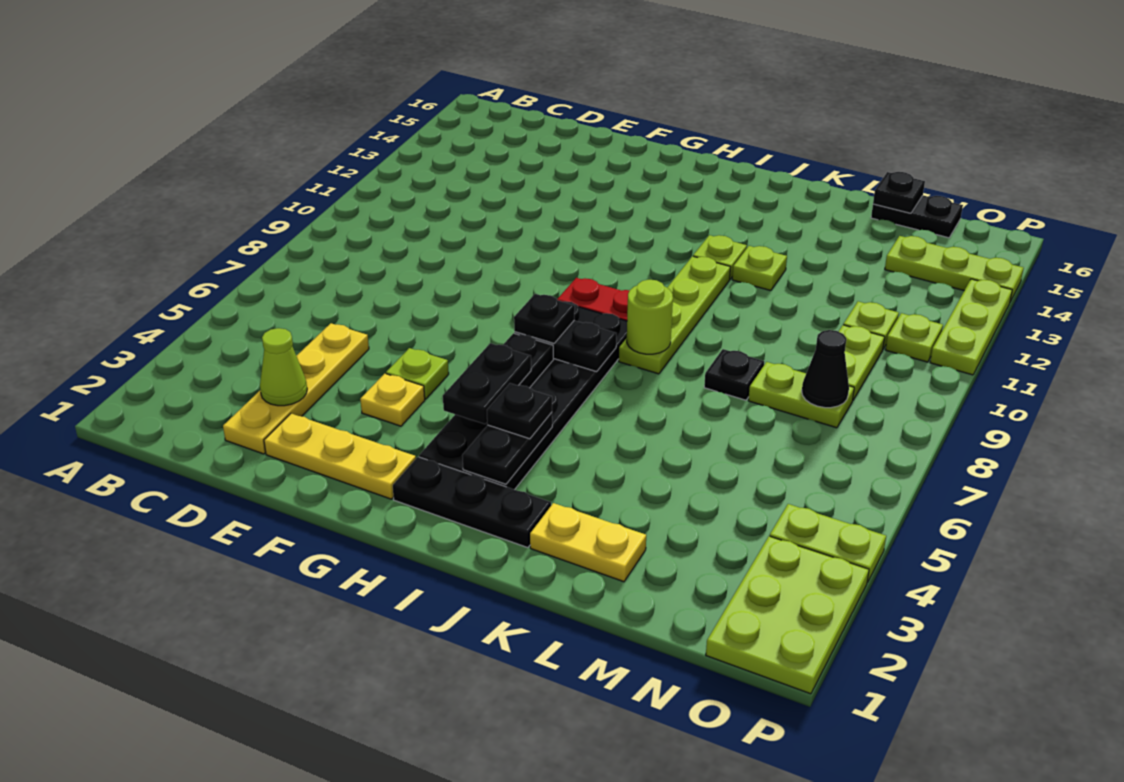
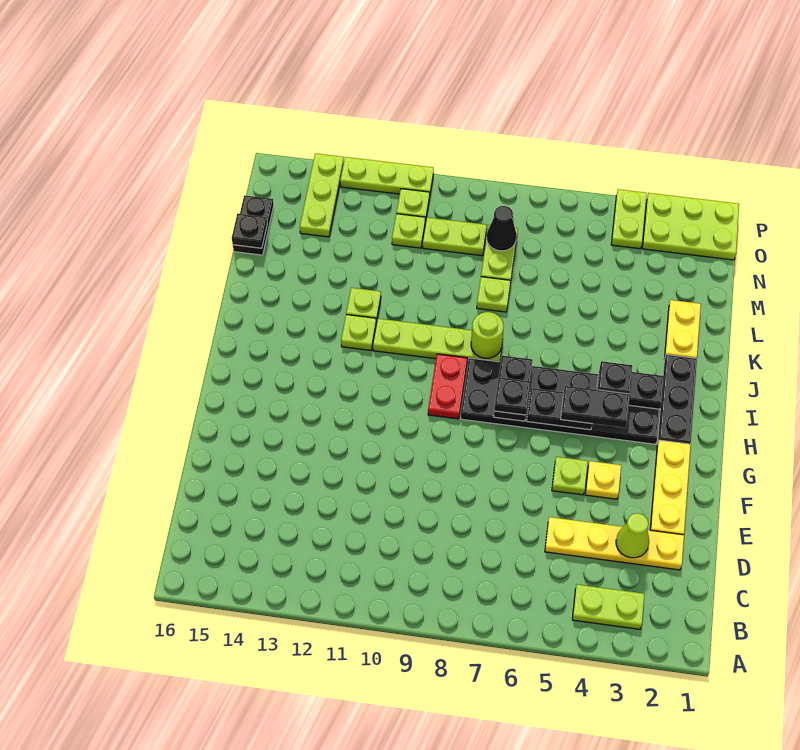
none -> lime 1x2 plate [572,585,644,629]
black 1x1 plate [704,349,764,400] -> lime 1x1 plate [477,277,511,312]

